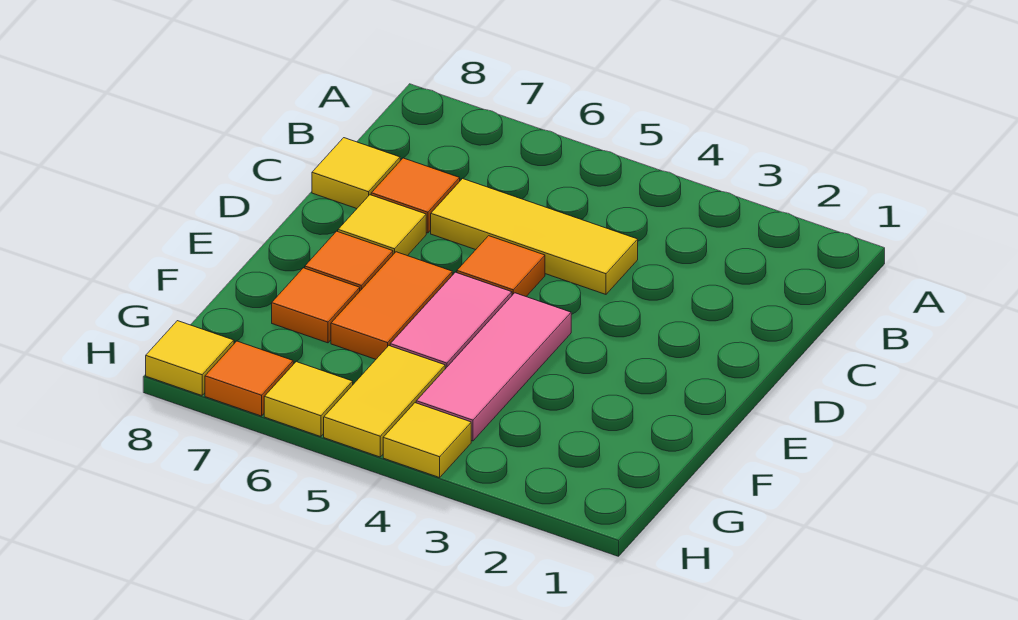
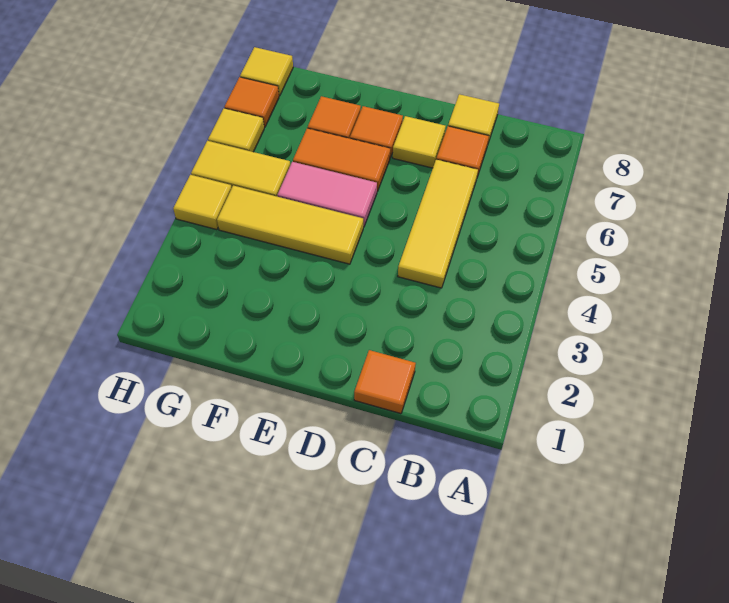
orange 1x1 tile [457,236,545,296] -> orange 1x1 tile moved to [354,350,416,414]
pink 1x3 tile [416,293,571,441] -> yellow 1x3 tile [217,186,363,264]

